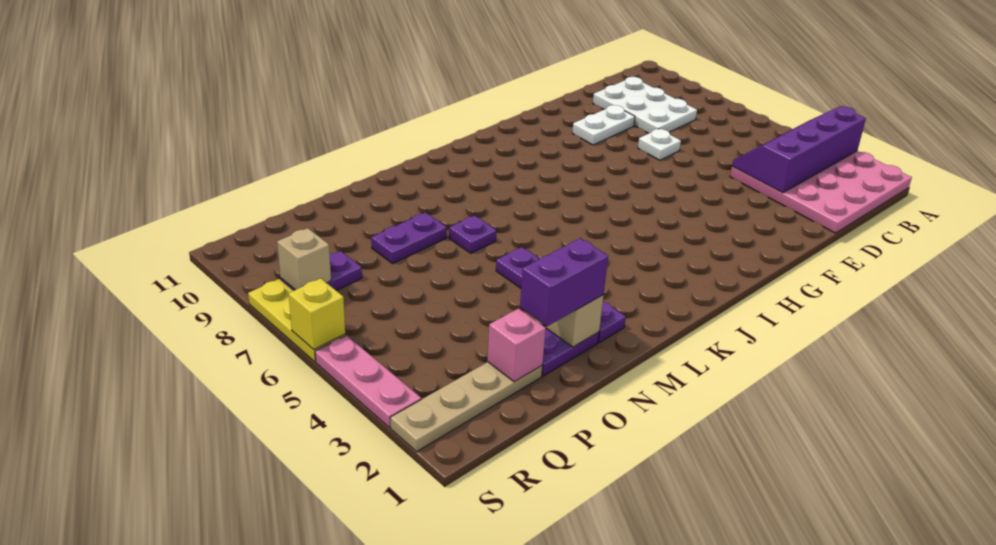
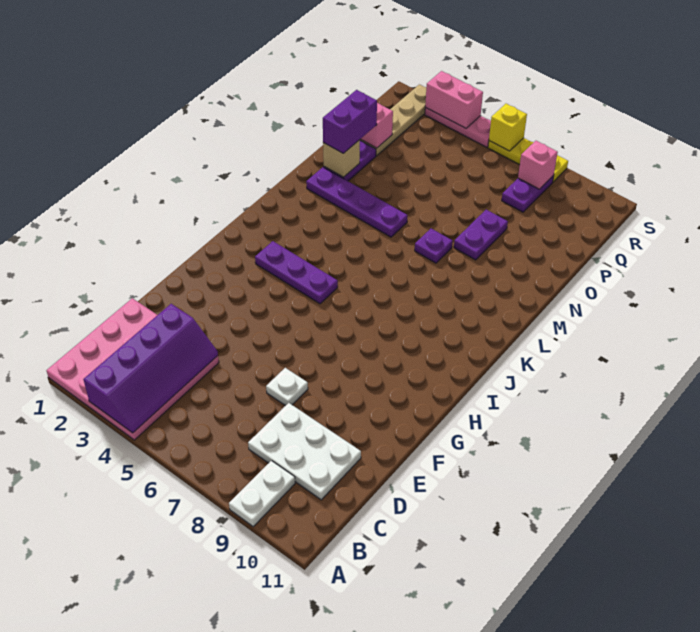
white 1x2 plate [572,105,635,145] -> white 1x2 plate moved to [229,461,295,527]
none -> purple 1x3 plate [255,241,338,304]
tan 1x1 brick [277,228,331,290] -> pink 1x1 brick [518,141,558,189]
none -> pink 1x2 brick [425,71,483,128]

